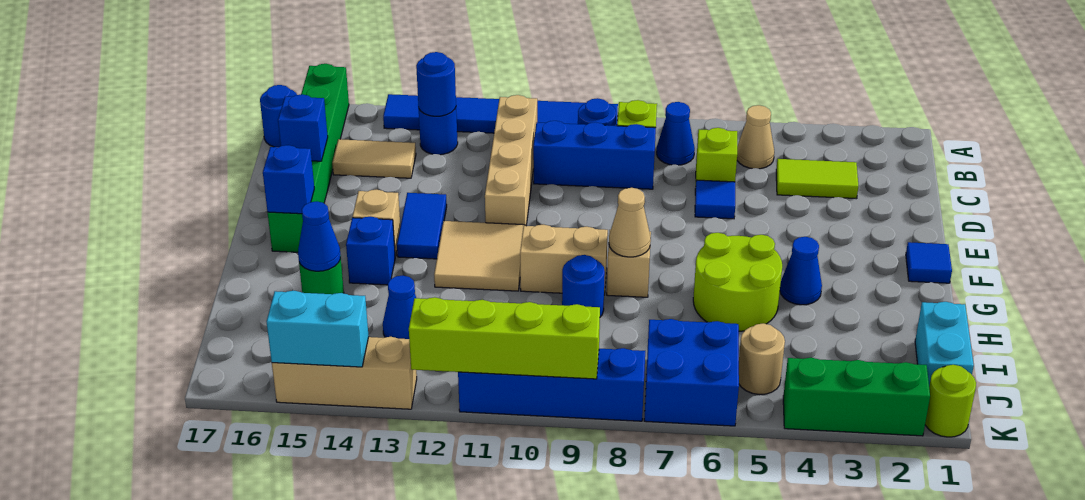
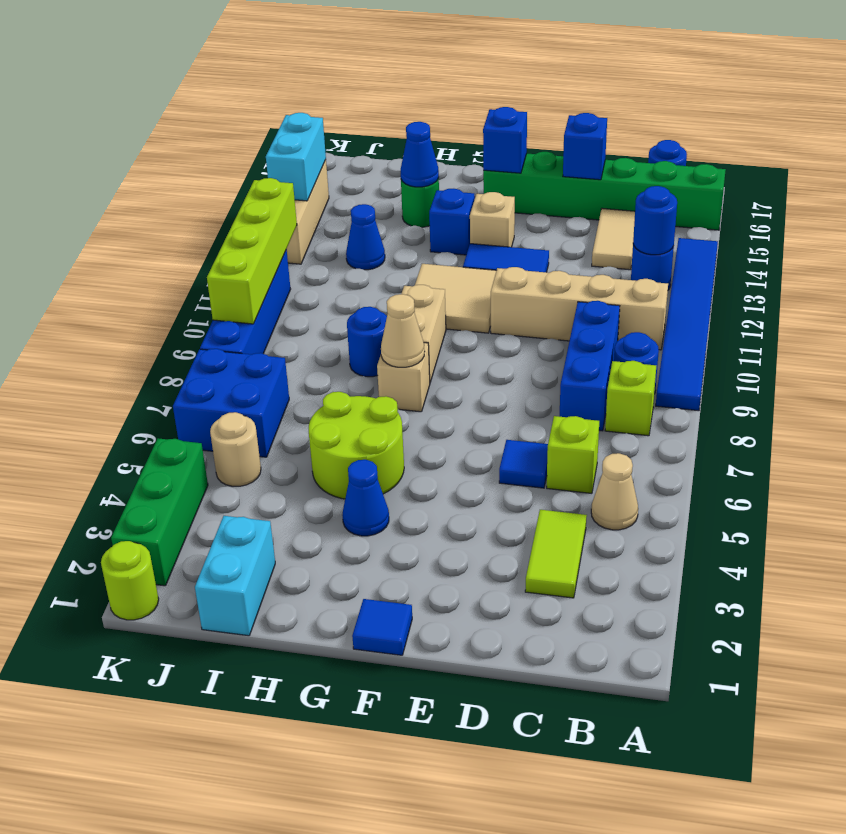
blue 1x1 cone [657,102,695,165] -> none
cyan 1x2 brick [915,302,974,386] -> cyan 1x2 brick turned to [195,516,275,636]

